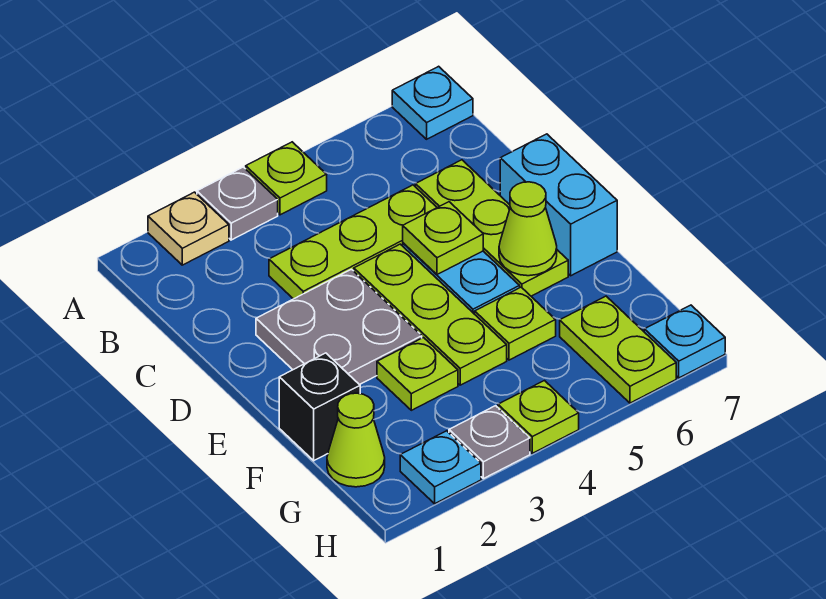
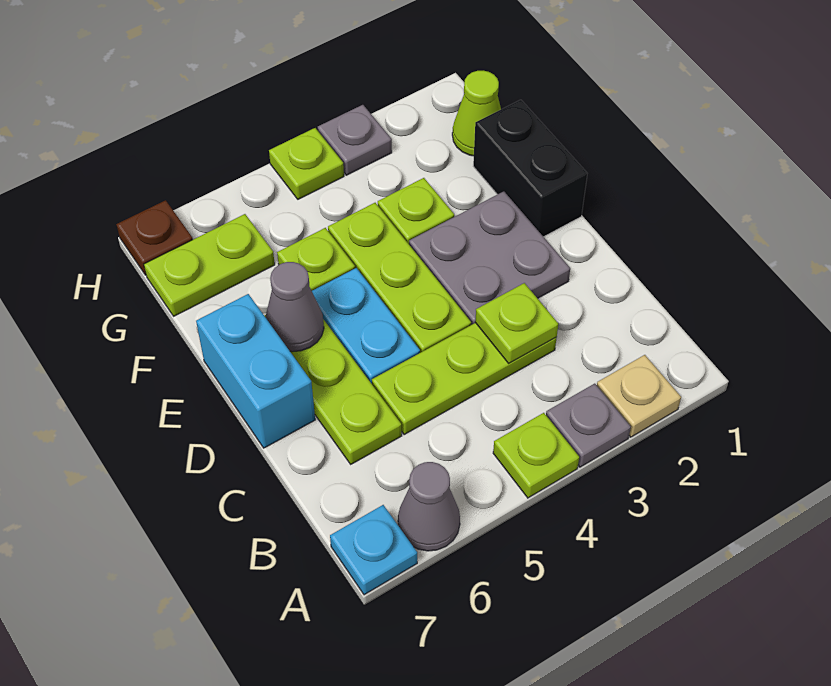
none -> grey 1x1 cone [398,462,460,551]
lime 1x1 plate [403,202,483,274] -> lime 1x1 plate moved to [475,283,558,363]
lime 1x1 cone [499,182,557,276] -> grey 1x1 cone [266,262,324,352]
black 1x1 brick [279,353,360,461] -> black 1x2 brick [473,100,587,237]
lime 1x2 plate [560,296,676,403] -> lime 1x2 plate turned to [144,214,275,316]
cyan 1x1 plate [400,431,481,504] -> none
cyan 1x1 plate [644,305,725,378] -> brown 1x1 plate [116,200,193,275]

